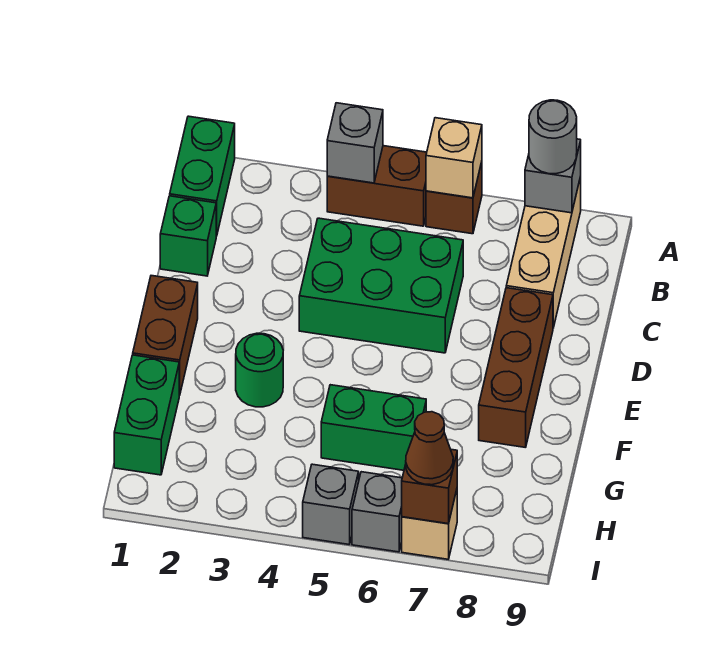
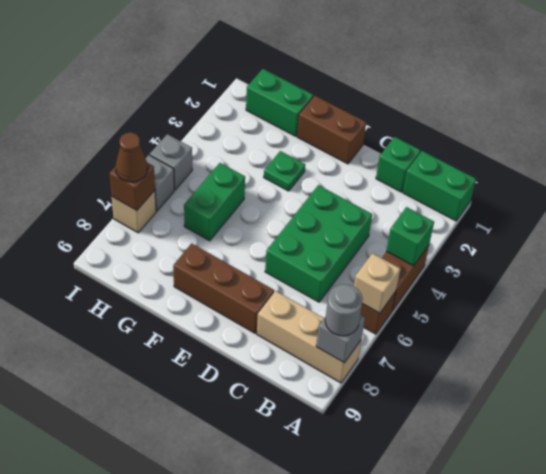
grey 1x1 brick [327,103,383,183] -> green 1x1 brick [386,207,434,266]
green 1x1 round brick [236,333,283,407] -> green 1x1 plate [264,151,305,191]

